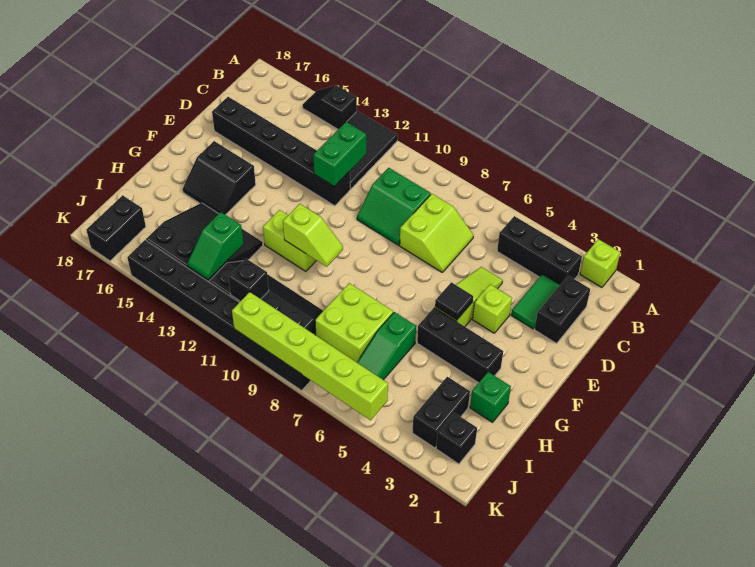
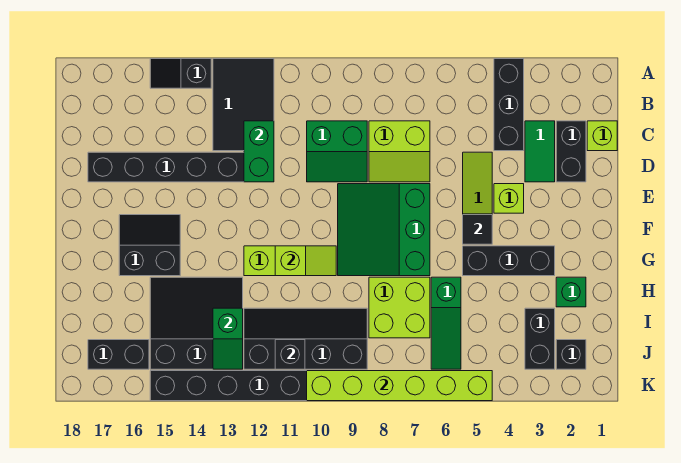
lime 1x1 brick [580,239,620,287] -> lime 1x1 brick moved to [587,121,617,151]
black 1x3 brick [497,216,582,284] -> black 1x3 brick turned to [494,59,524,151]
lime 2x2 slope [400,194,473,273] -> lime 2x2 slope turned to [369,121,430,182]
none -> green 3x3 slope [338,184,430,276]
black 2x2 slope [183,141,256,215] -> black 2x2 slope turned to [119,215,180,276]
black 1x2 brick [87,195,146,261] -> black 1x2 brick turned to [88,340,149,369]

